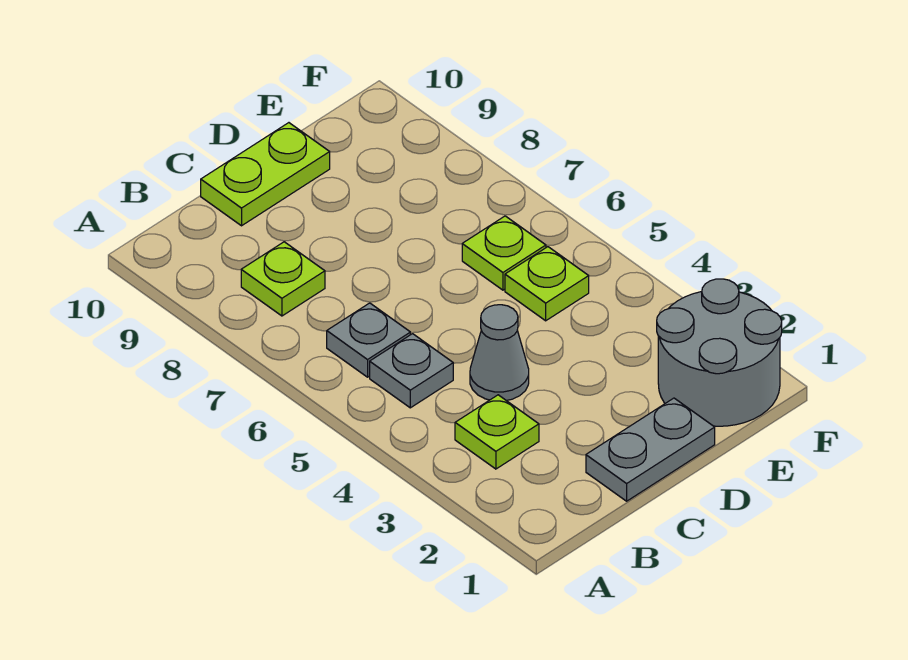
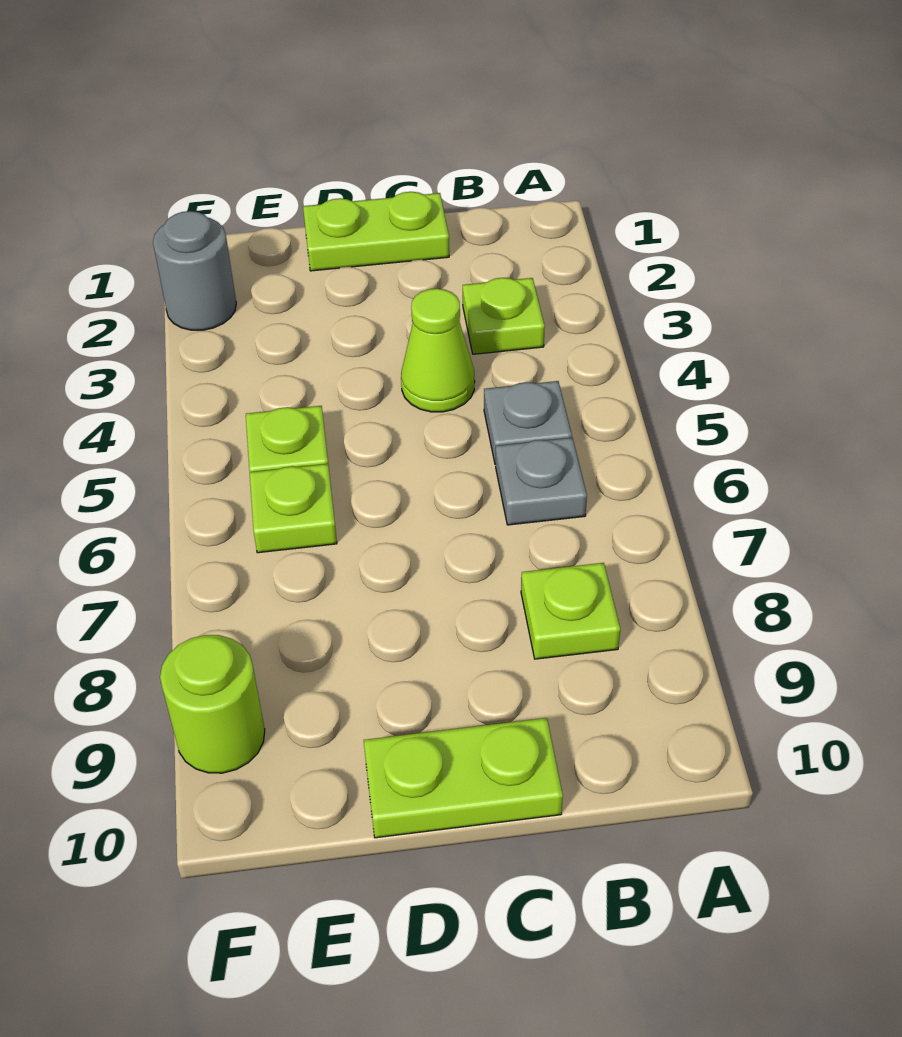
grey 1x2 plate [586,398,715,501] -> lime 1x2 plate [303,192,449,271]
grey 1x1 cone [470,305,529,400] -> lime 1x1 cone [401,289,475,412]
grey 2x2 round brick [657,279,782,426] -> grey 1x1 round brick [153,211,236,330]
none -> lime 1x1 round brick [160,635,265,773]

